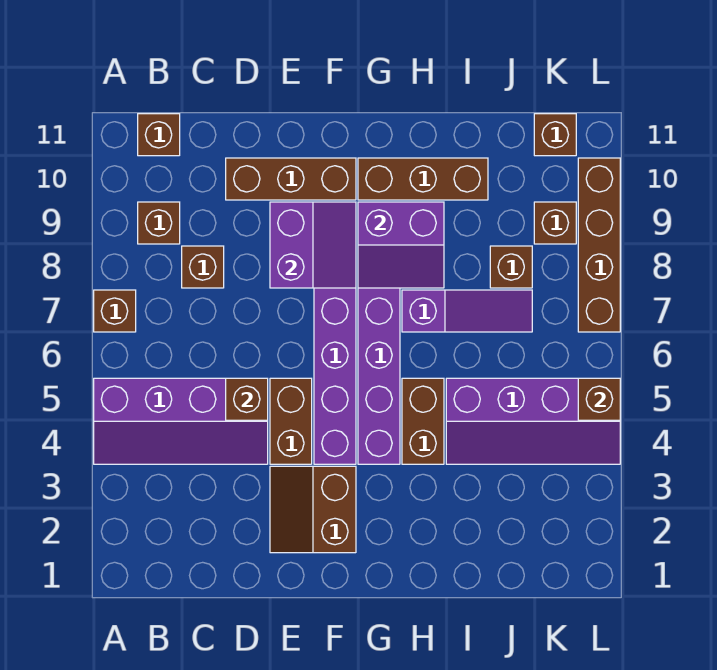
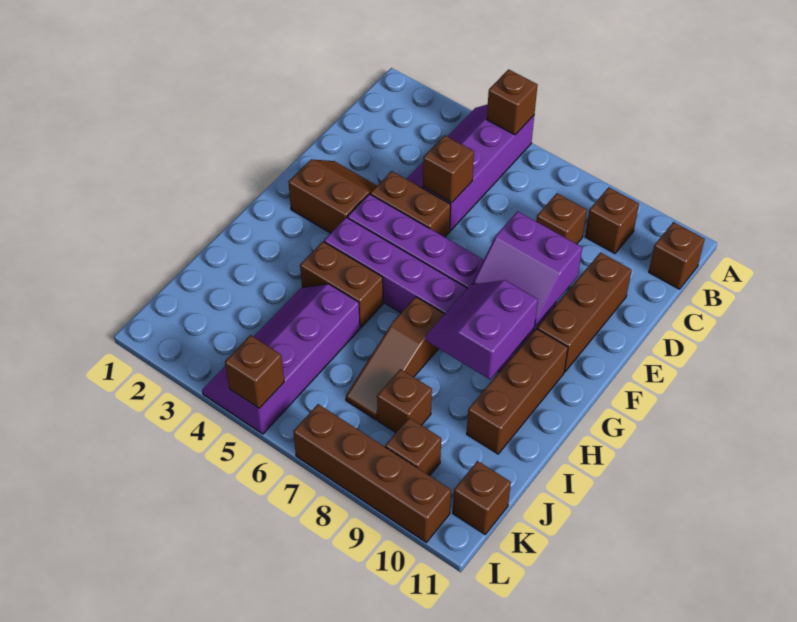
brown 1x1 brick [94,290,136,332] -> brown 1x1 brick moved to [487,69,537,135]
purple 1x3 slope [402,290,532,332] -> brown 1x3 slope [346,297,444,420]

